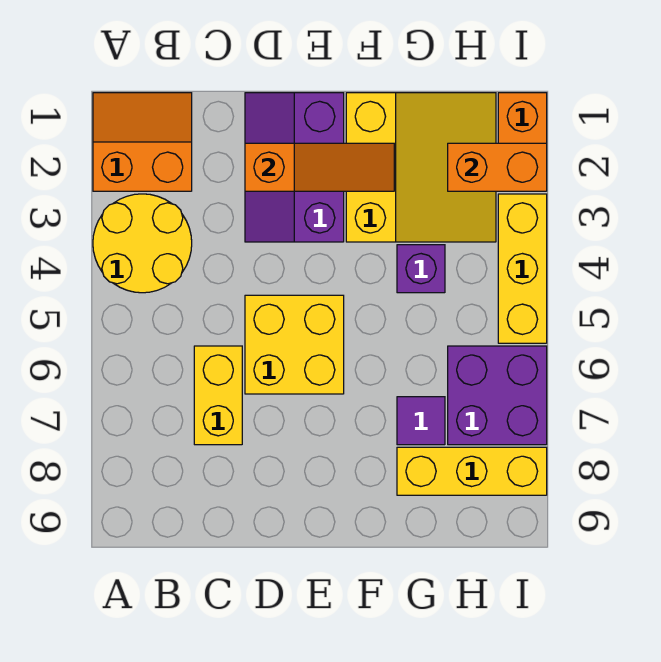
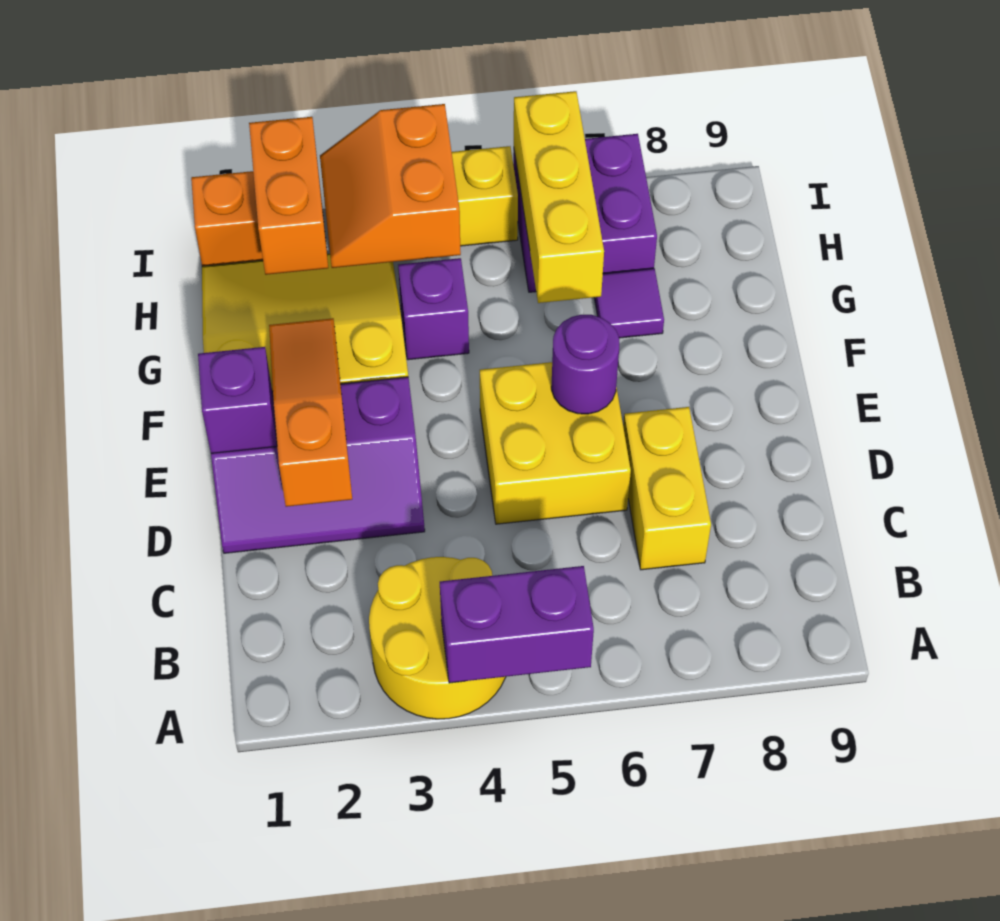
orange 2x2 slope [93,93,192,191] -> orange 2x2 slope moved to [320,104,461,268]
none -> purple 1x2 brick [440,566,594,683]
yellow 1x2 brick [194,346,242,445] -> yellow 1x2 brick turned to [623,407,711,570]
none -> purple 1x1 brick [198,347,277,453]
none -> purple 1x1 round brick [551,315,619,414]
yellow 1x3 brick [397,447,547,495] -> yellow 1x3 brick moved to [514,91,604,303]

